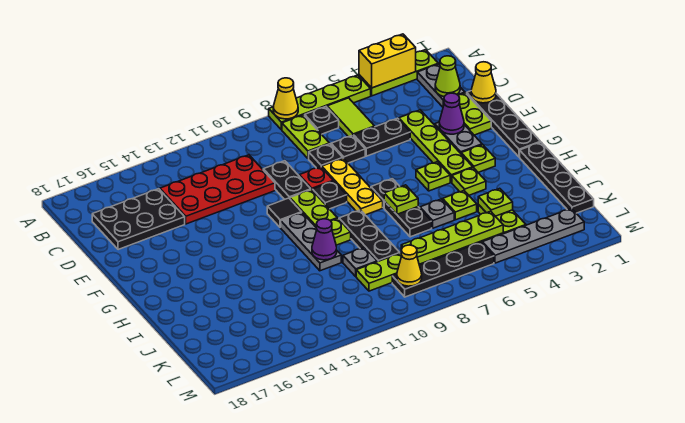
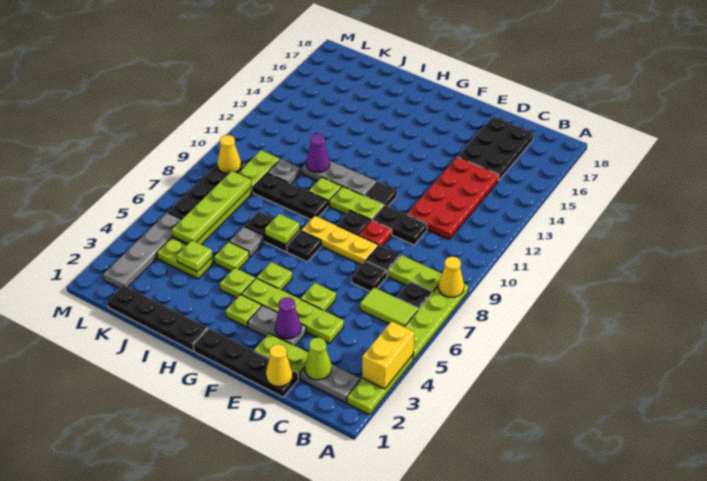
black 1x2 plate [354,118,410,156] -> none
none -> lime 1x1 plate [301,283,336,311]

